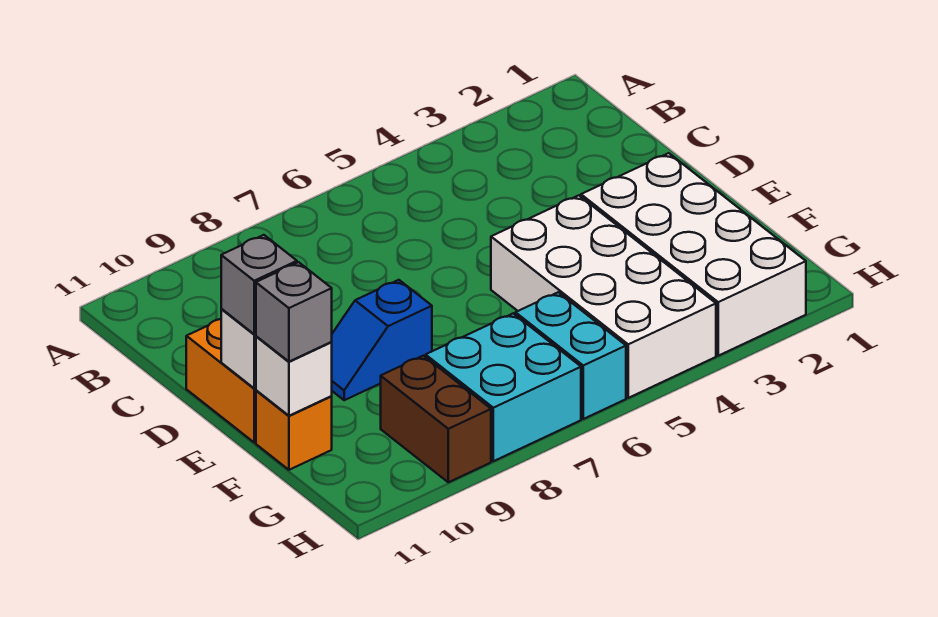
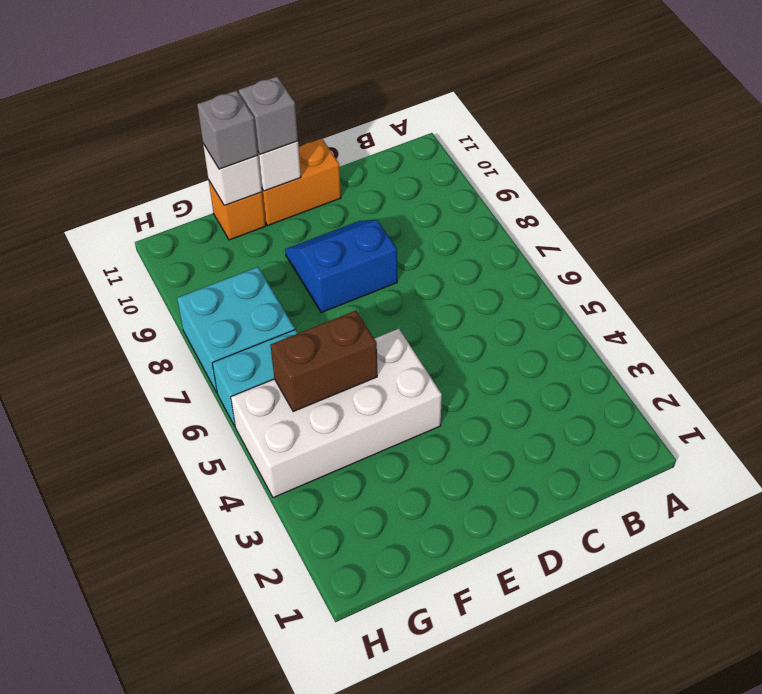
white 2x4 brick [581,153,806,356] -> none
blue 1x2 slope [332,280,432,400] -> blue 2x2 slope [285,220,397,313]
brown 1x2 brick [381,356,491,482] -> brown 1x2 brick moved to [270,311,377,412]

